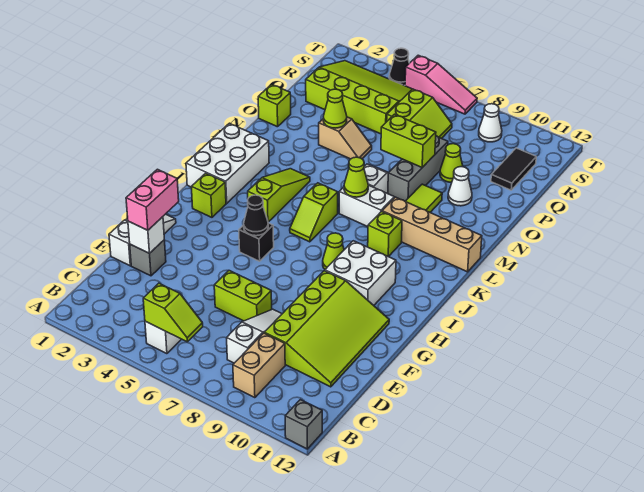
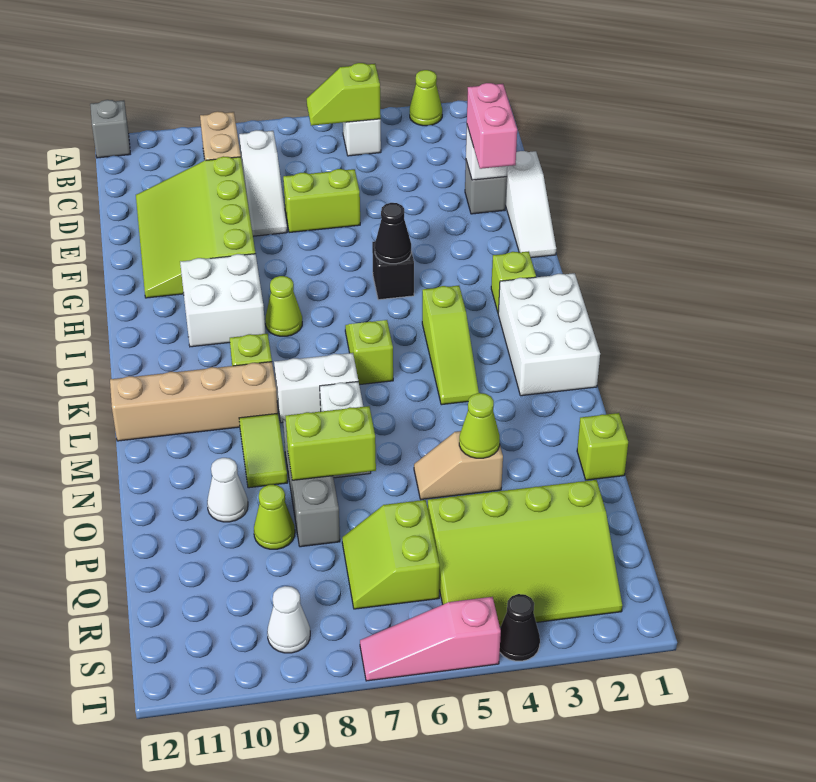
lime 1x1 cone [344,157,368,197] -> lime 1x1 cone moved to [410,70,442,126]
black 1x2 tile [491,148,536,190] -> none

